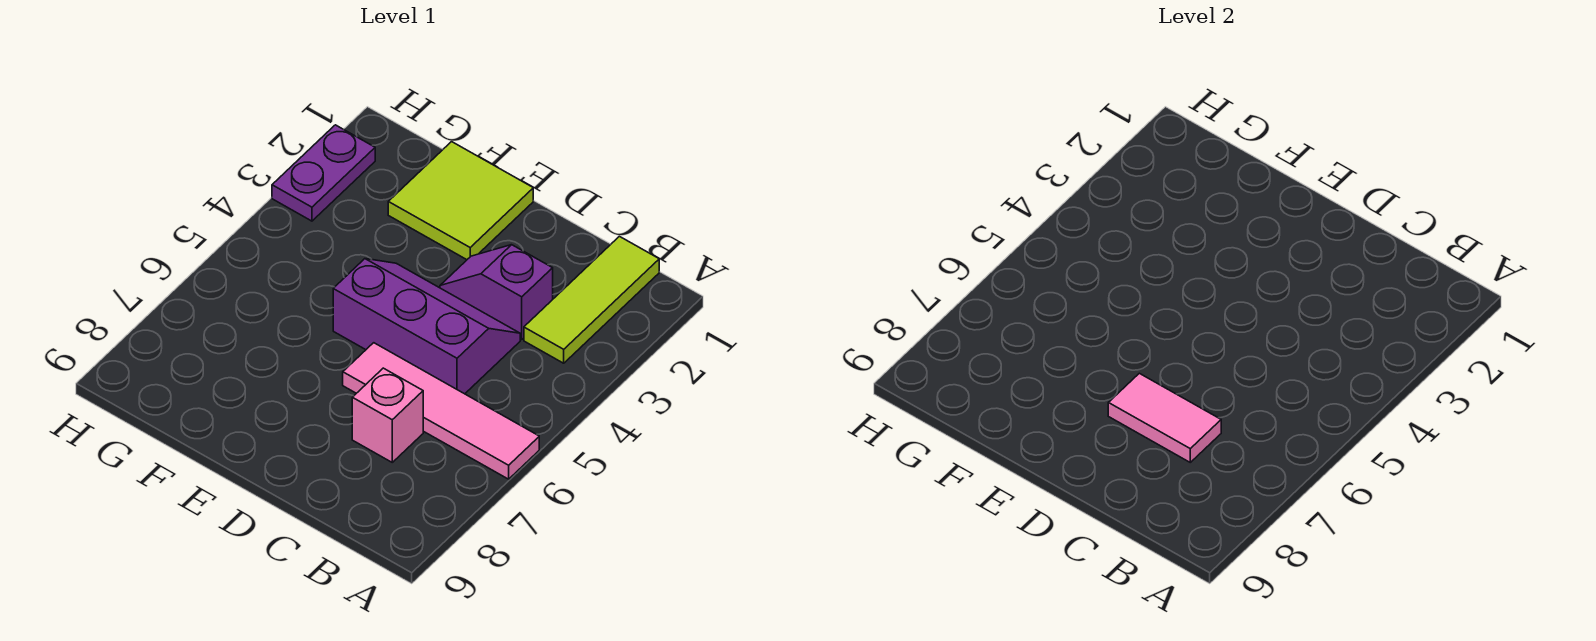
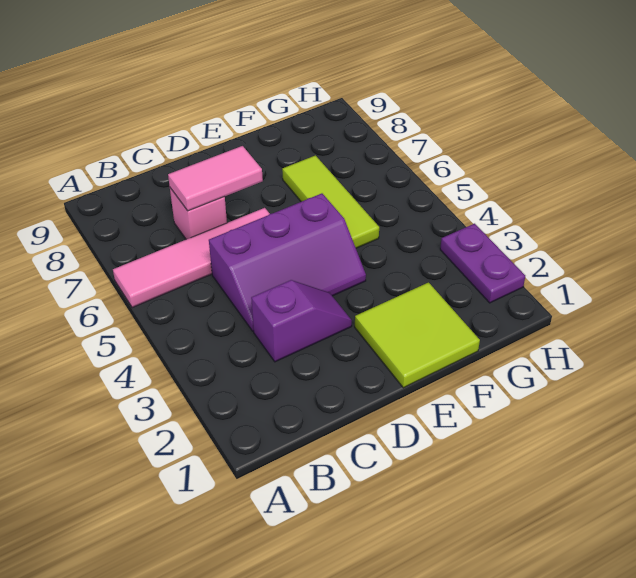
lime 1x3 tile [524,236,659,363] -> lime 1x3 tile moved to [282,155,379,248]

